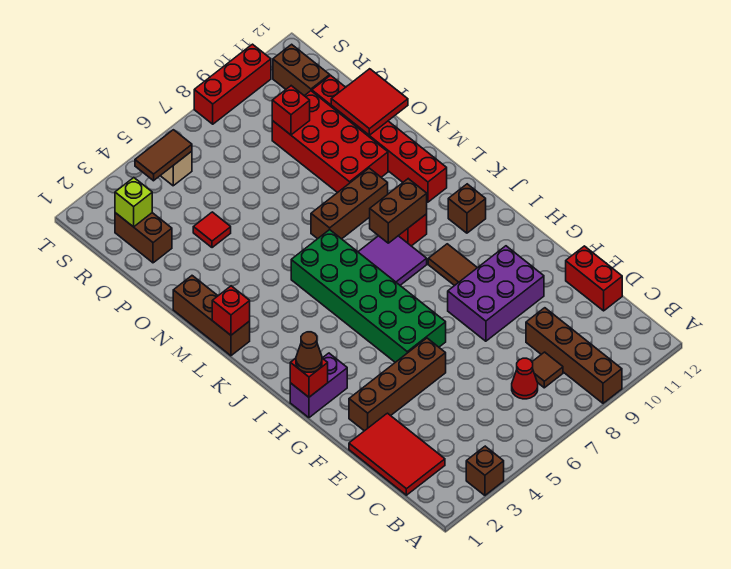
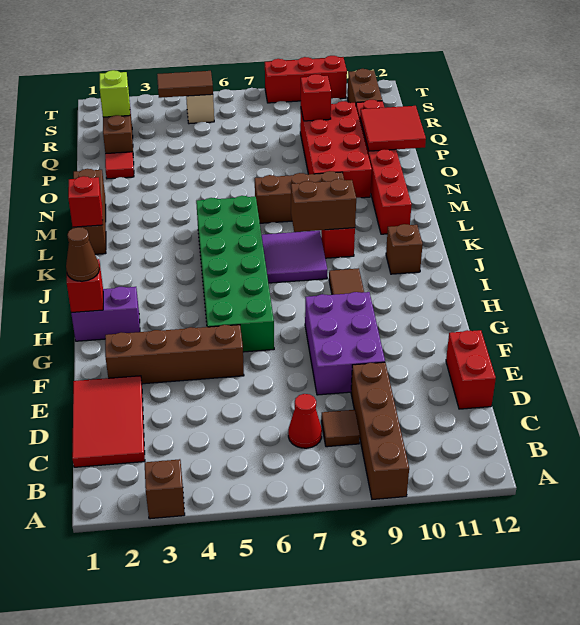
purple 2x3 brick [448,246,544,341] -> purple 2x3 brick turned to [305,292,385,395]
red 1x1 tile [193,212,231,248] -> red 1x1 tile moved to [105,152,134,179]

